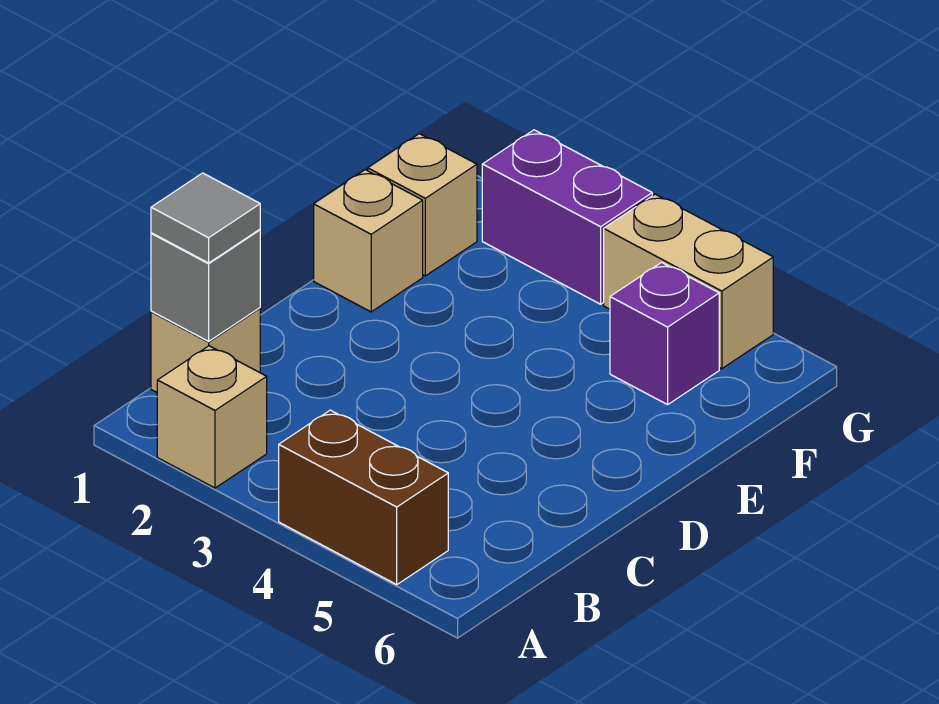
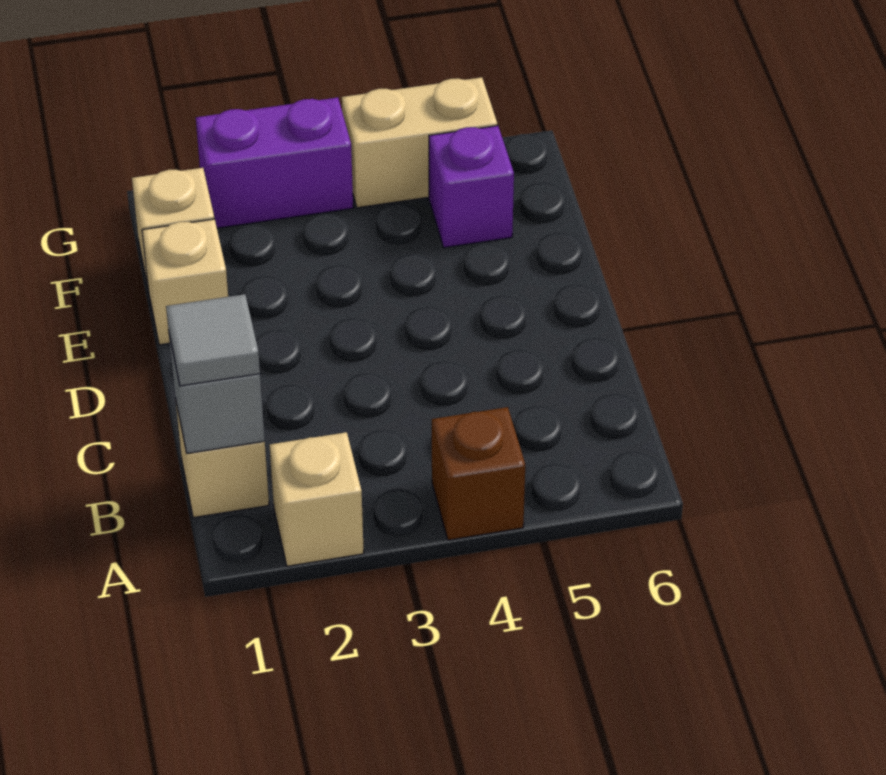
brown 1x2 brick [279,410,448,584] -> brown 1x1 brick [432,407,525,540]

